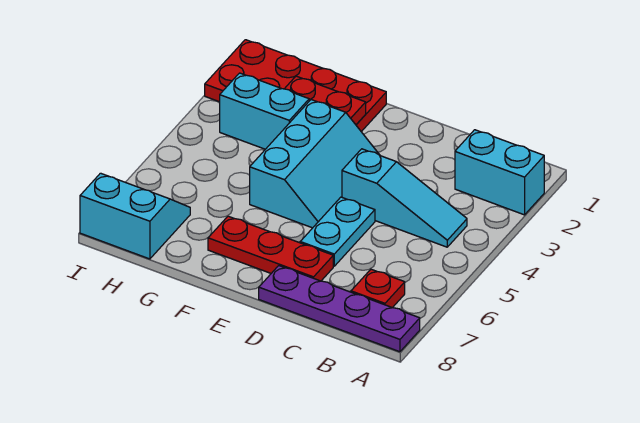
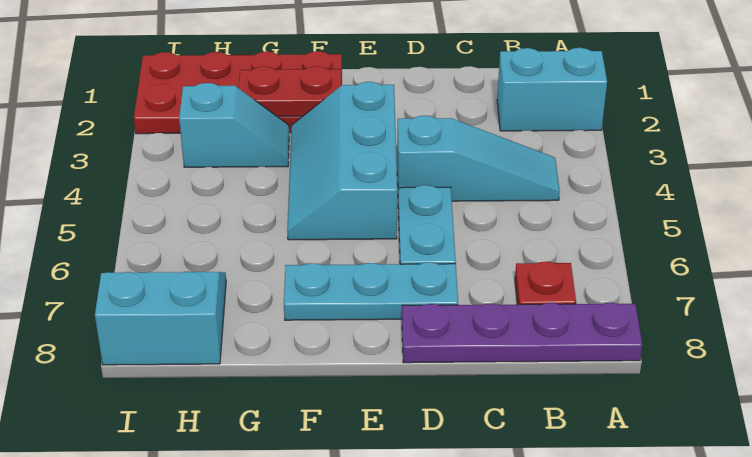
red 1x3 plate [208,216,333,281] -> cyan 1x3 plate [284,262,458,320]
cyan 2x3 slope [250,100,379,228] -> cyan 2x3 slope turned to [287,82,397,240]
cyan 1x2 brick [220,73,309,149] -> cyan 1x2 slope [179,83,289,167]

